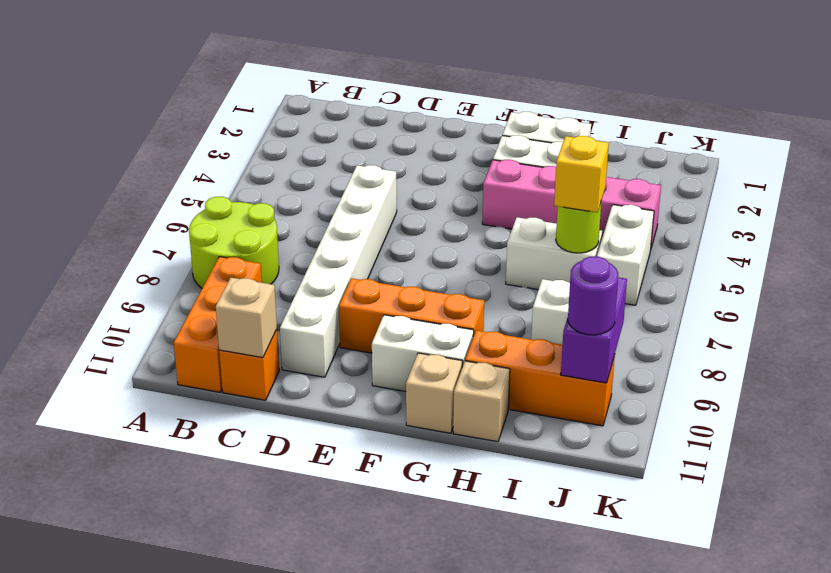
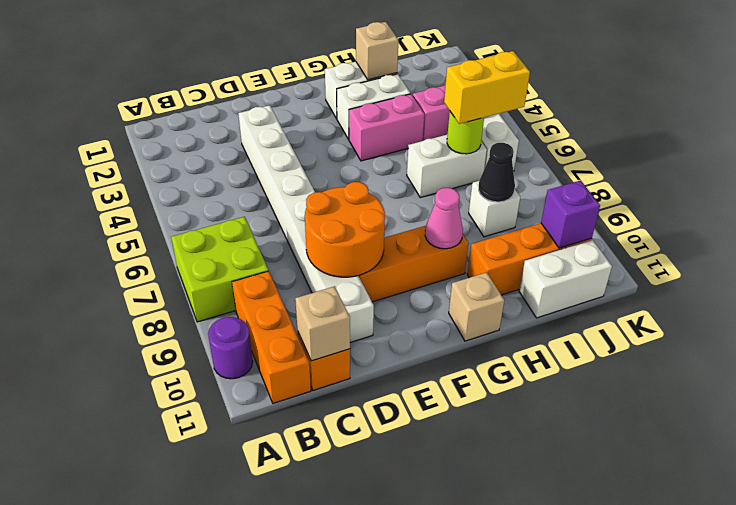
lime 2x2 round brick [189,197,279,288] -> lime 2x2 brick [171,217,268,322]
white 1x6 brick [280,165,397,377] -> white 1x8 brick [238,105,374,343]
none -> orange 2x2 round brick [305,182,385,277]
white 1x2 brick [372,315,474,392] -> white 1x2 brick moved to [519,240,612,318]
none -> pink 1x1 cone [425,188,463,249]
tan 1x1 brick [453,361,510,442] -> tan 1x1 brick moved to [356,22,398,80]
yellow 1x1 brick [554,136,609,212] -> yellow 1x2 brick [444,51,530,124]
none -> black 1x1 cone [479,143,515,202]
purple 1x2 brick [561,278,627,383] -> purple 1x1 brick [541,180,600,248]
purple 1x1 round brick [568,256,618,335] -> purple 1x1 round brick moved to [208,317,253,379]

